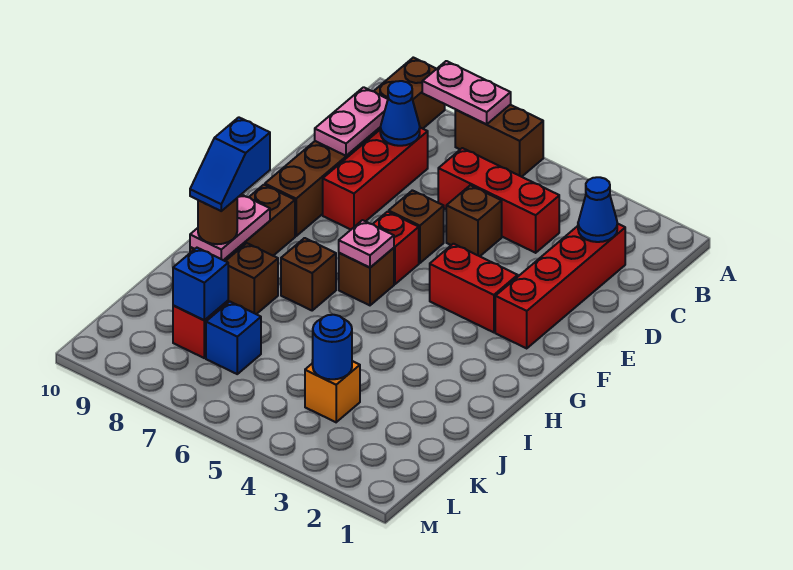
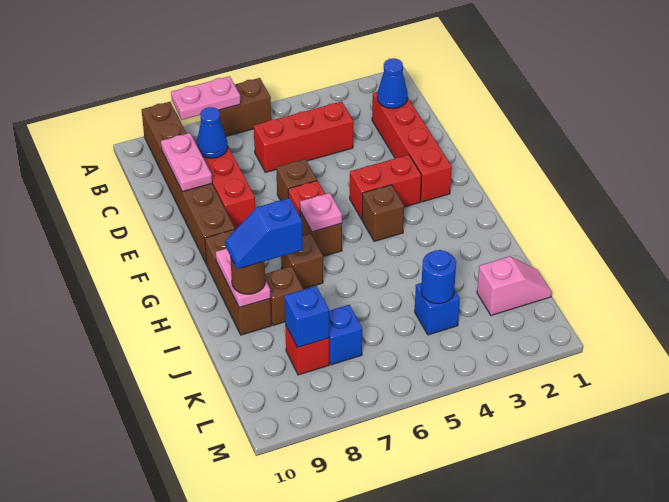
brown 1x1 brick [446,185,502,256] -> brown 1x1 brick moved to [362,185,404,242]
blue 1x2 slope [190,117,270,211] -> blue 1x2 slope turned to [225,198,303,269]
none -> pink 1x2 slope [477,256,552,315]
orange 1x1 brick [305,361,360,422] -> blue 1x1 brick [415,283,460,335]

